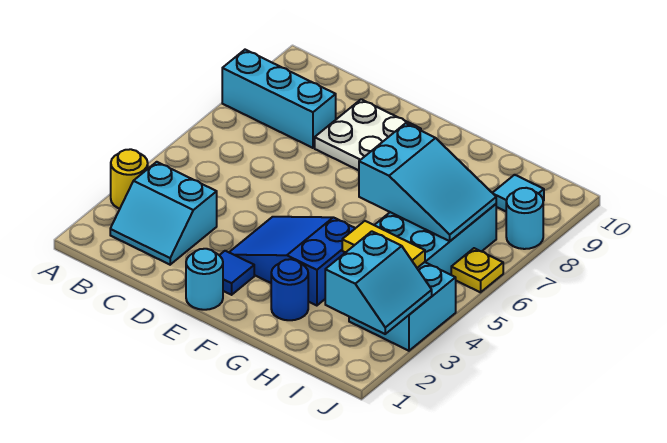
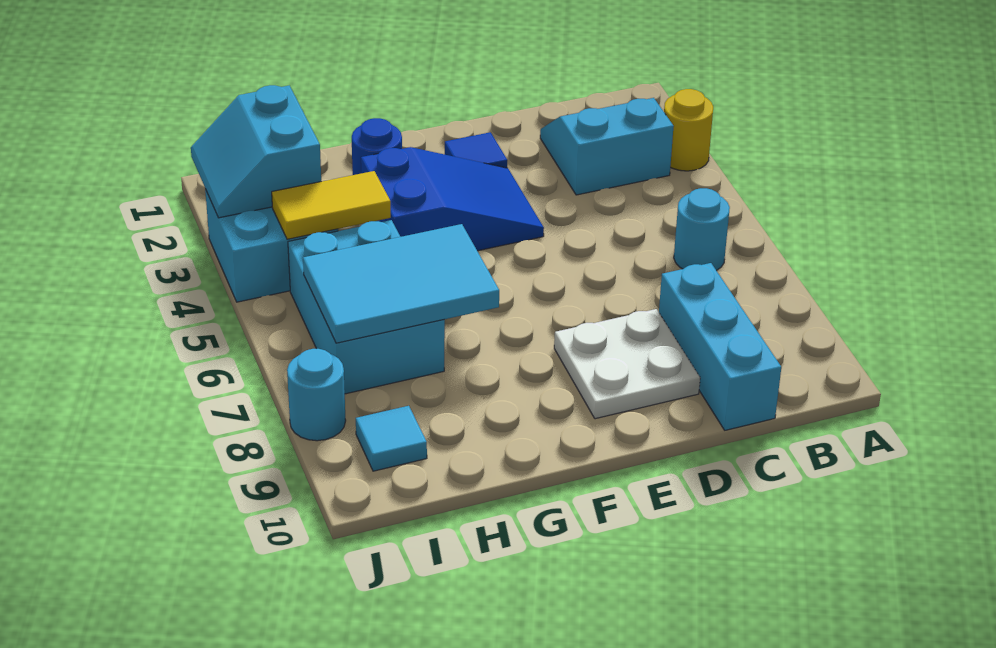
cyan 1x3 brick [222,50,336,148] -> cyan 1x3 brick turned to [659,263,781,430]
cyan 1x1 round brick [186,249,223,310] -> cyan 1x1 round brick moved to [674,188,730,271]
cyan 2x3 slope [359,123,496,241] -> cyan 2x3 tile [303,224,499,343]
yellow 1x1 plate [451,248,503,292] -> none

